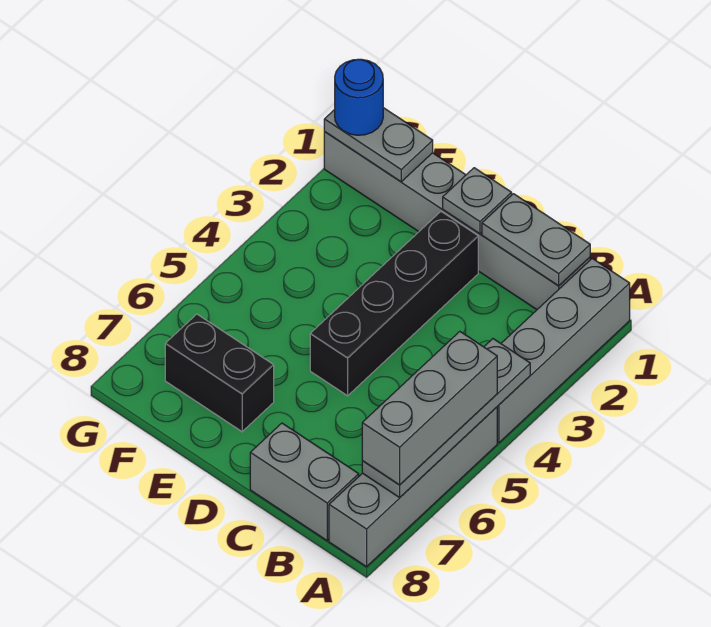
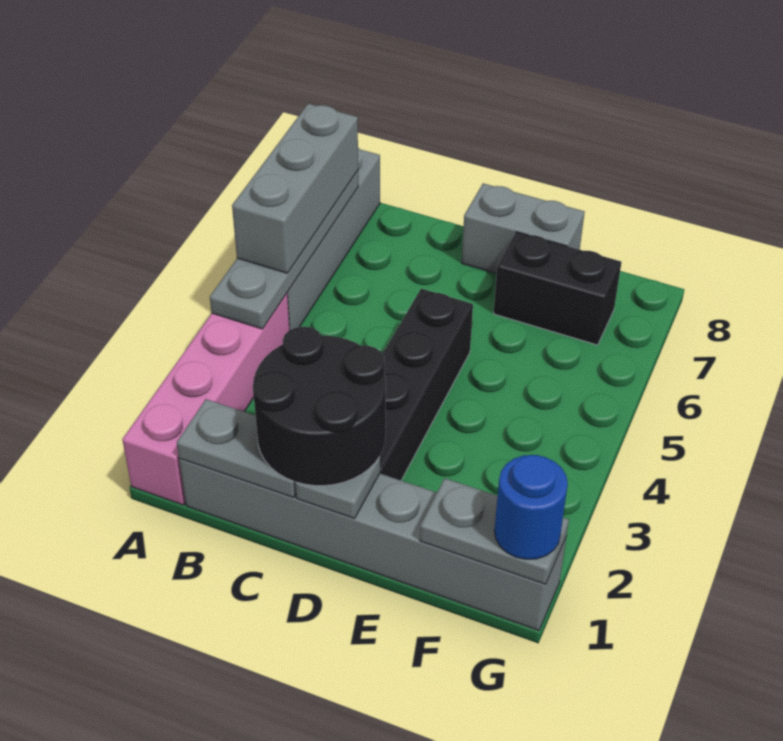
grey 1x4 brick [497,258,630,443] -> pink 1x4 brick [122,293,290,505]
grey 1x2 brick [250,423,359,541] -> grey 1x2 brick moved to [462,183,585,274]
none -> black 2x2 round brick [253,327,386,486]

